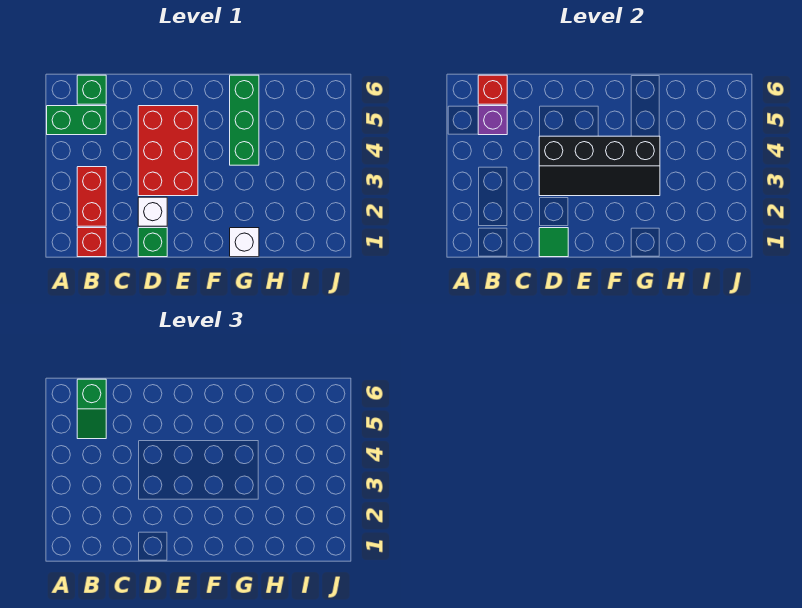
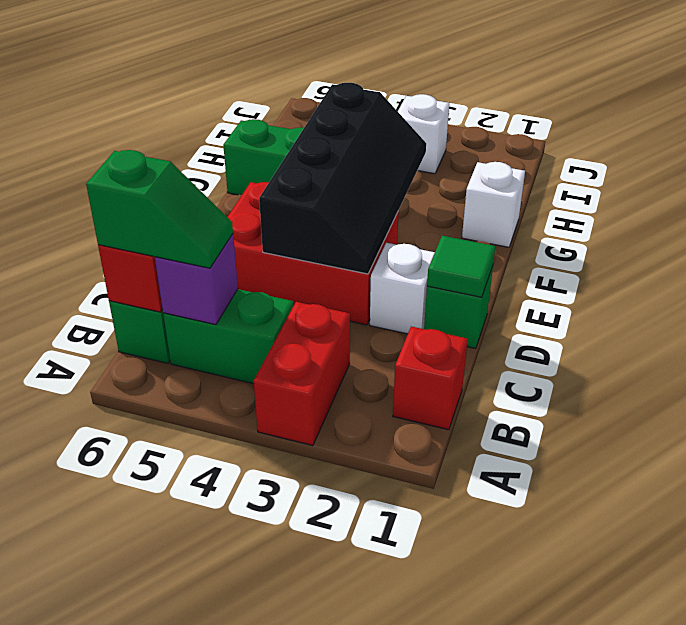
green 1x2 brick [47,106,106,135] -> green 1x2 brick turned to [163,289,293,384]
red 1x2 brick [77,167,106,226] -> red 1x2 brick turned to [254,302,350,446]
none -> white 1x1 brick [398,94,449,174]

